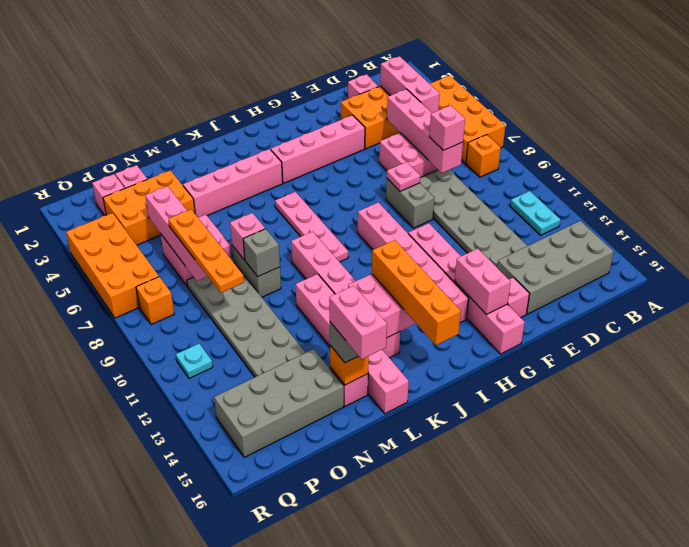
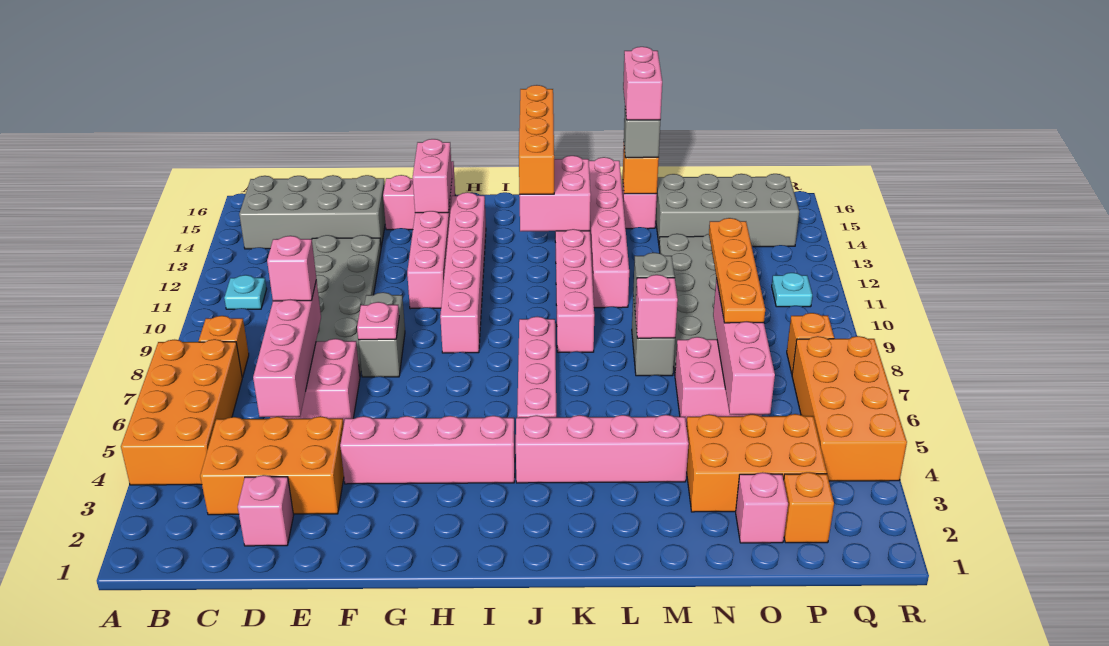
cyan 1x2 plate [510,191,561,235] -> cyan 1x1 plate [224,275,267,309]
pink 1x3 brick [380,56,440,113] -> none
pink 1x1 brick [92,174,125,216] -> orange 1x1 brick [784,472,834,543]

